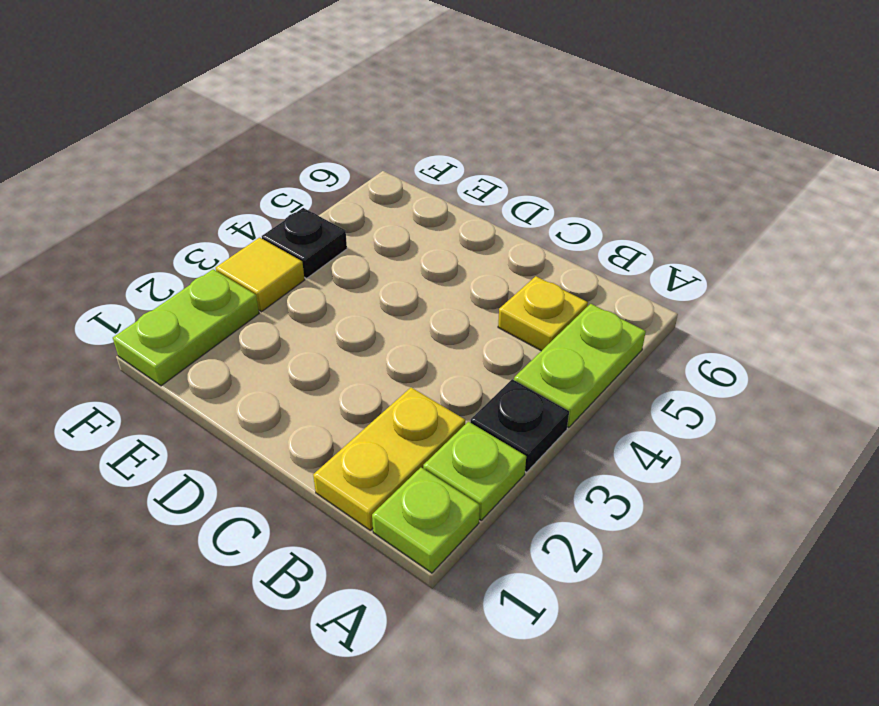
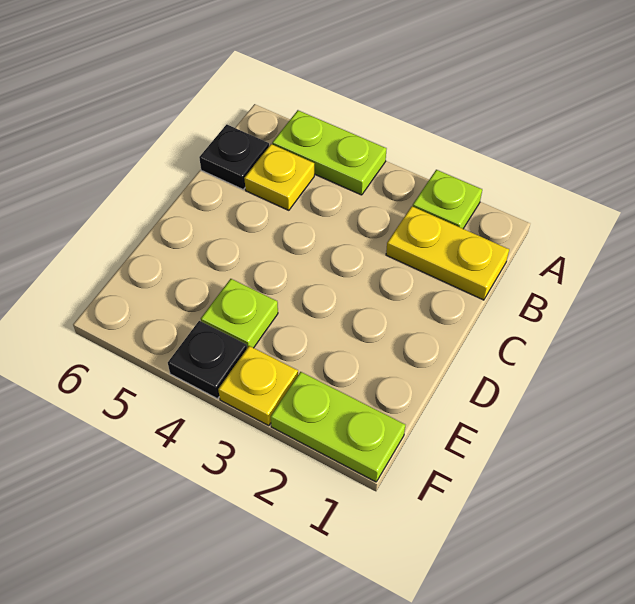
lime 1x1 plate [372,468,480,573] -> lime 1x1 plate moved to [201,279,278,348]
black 1x1 plate [470,379,569,472] -> black 1x1 plate moved to [199,124,269,189]
yellow 1x1 tile [216,238,305,312] -> yellow 1x1 plate [218,346,298,426]

